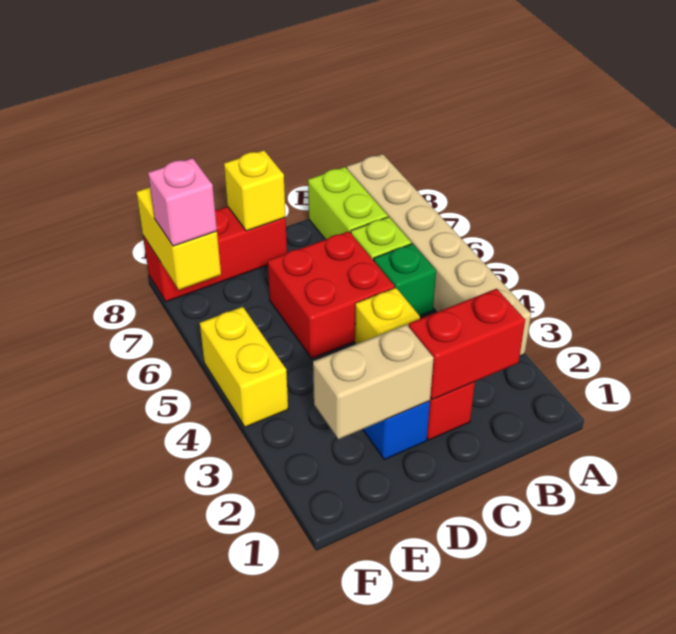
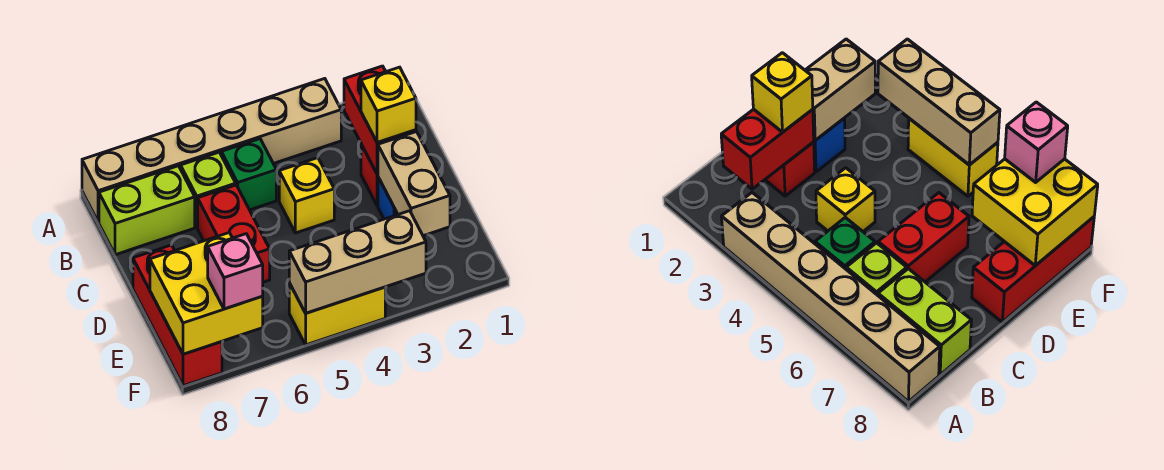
red 2x2 brick [268,231,395,358] -> red 1x2 brick [198,185,270,282]
yellow 1x1 brick [224,150,286,231] -> yellow 1x1 brick moved to [361,67,416,143]
none -> tan 1x3 brick [289,211,426,313]
yellow 1x2 brick [136,187,221,290] -> yellow 2x2 brick [150,233,263,354]

